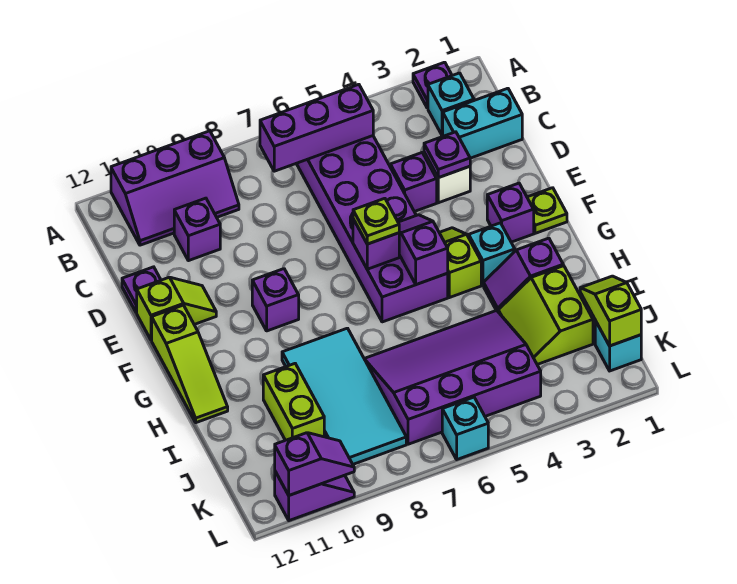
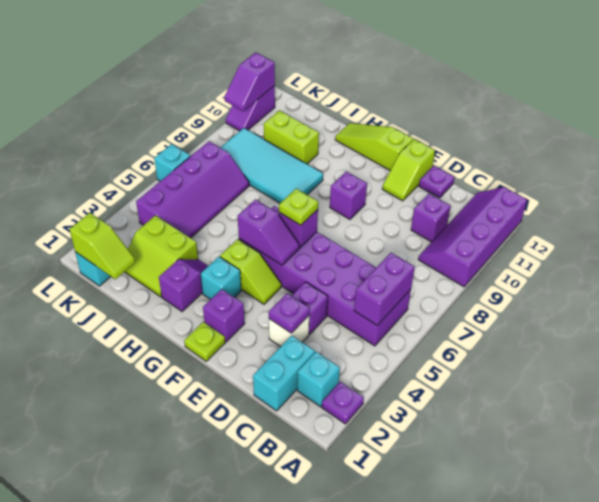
purple 2x3 slope [111,131,239,245] -> purple 2x4 slope [418,187,527,287]
purple 1x3 brick [260,84,373,171] -> purple 1x2 brick [354,253,415,326]
lime 2x2 slope [498,266,593,365] -> lime 2x2 slope turned to [125,215,198,297]
purple 3x4 slope [364,310,541,444] -> purple 2x4 slope [136,141,249,238]

